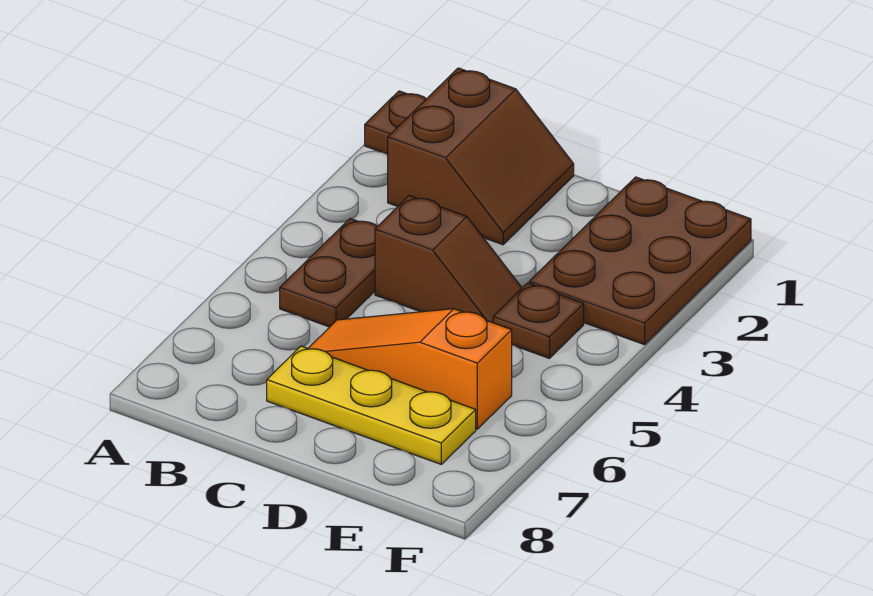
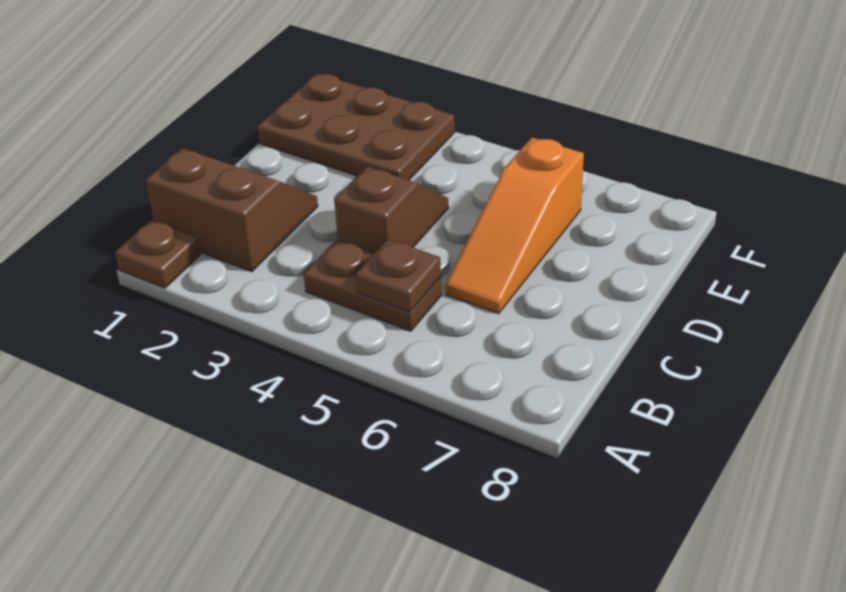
yellow 1x3 plate [267,346,476,464] -> none
brown 1x1 plate [493,283,584,358] -> brown 1x1 plate moved to [356,239,441,312]

